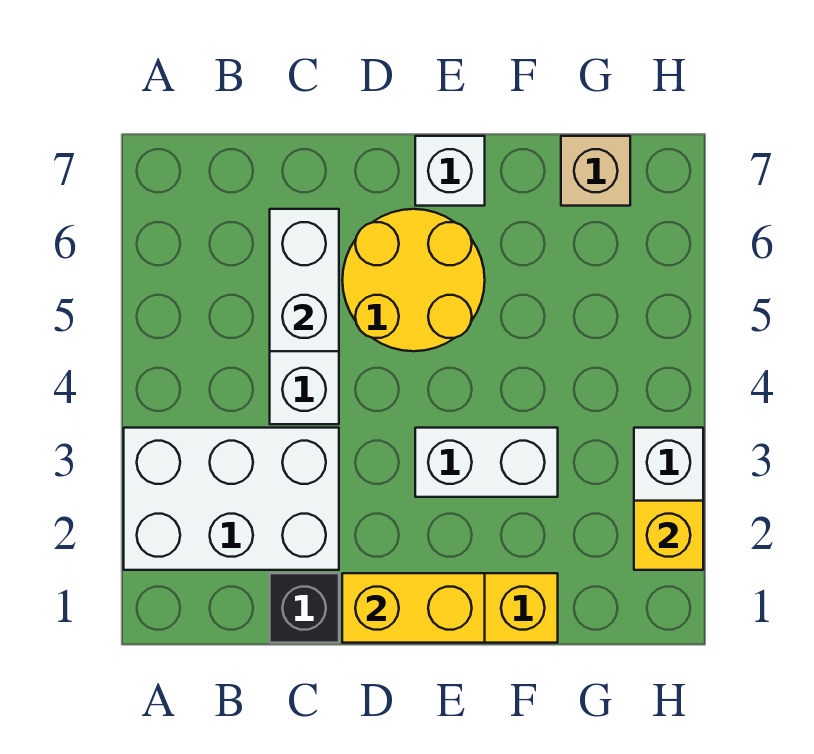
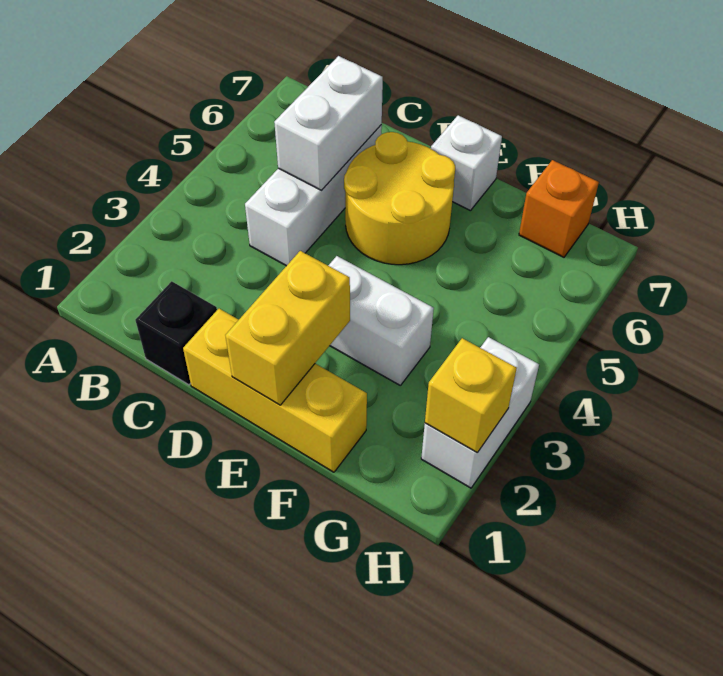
white 2x3 brick [124,428,339,570] -> none
yellow 1x2 brick [342,573,485,643] -> yellow 1x2 brick turned to [225,251,350,405]
tan 1x1 brick [561,136,630,206] -> orange 1x1 brick [519,160,599,257]

